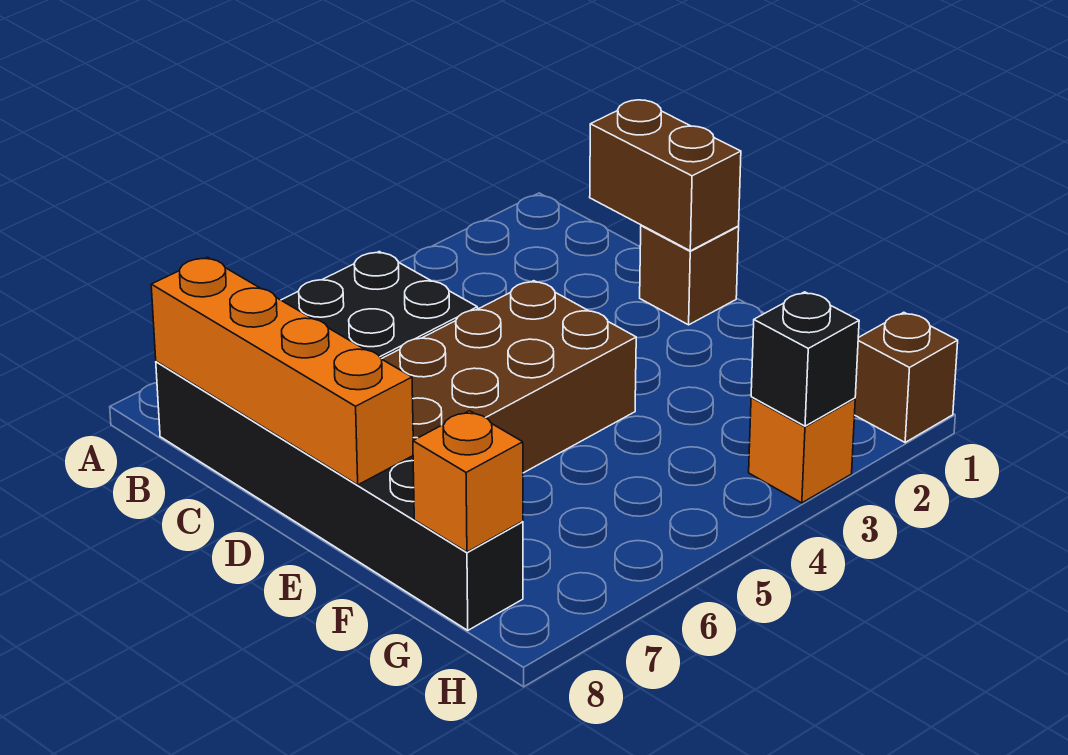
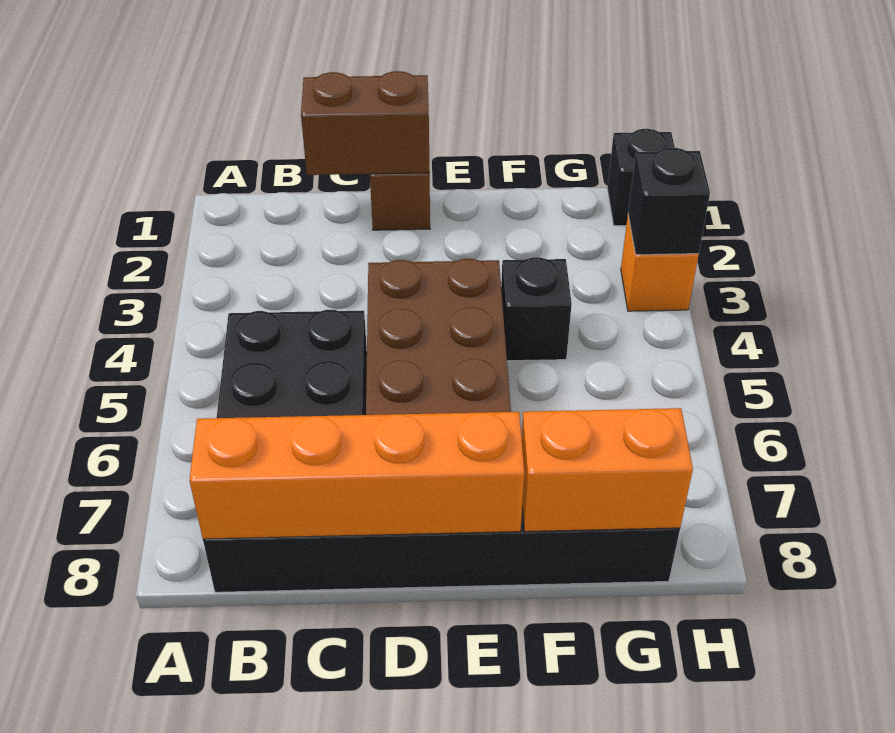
none -> black 1x1 brick [501,257,572,361]
orange 1x1 brick [413,411,523,552] -> orange 1x2 brick [522,408,693,532]
brown 1x1 brick [855,312,958,442] -> black 1x1 brick [607,129,675,226]

